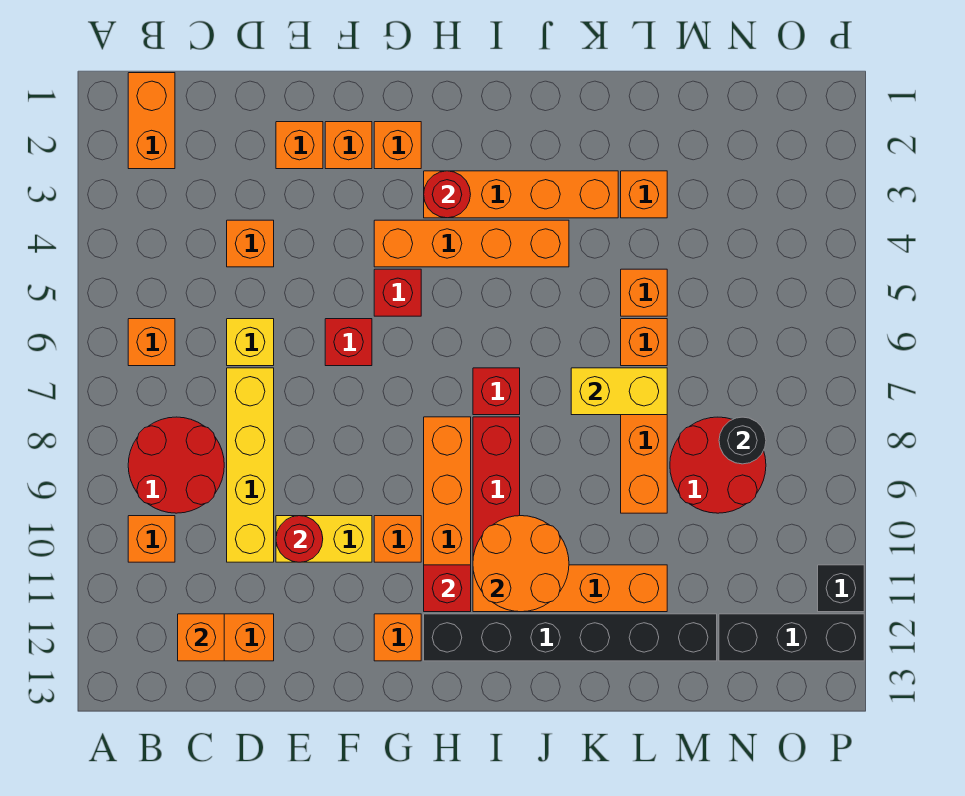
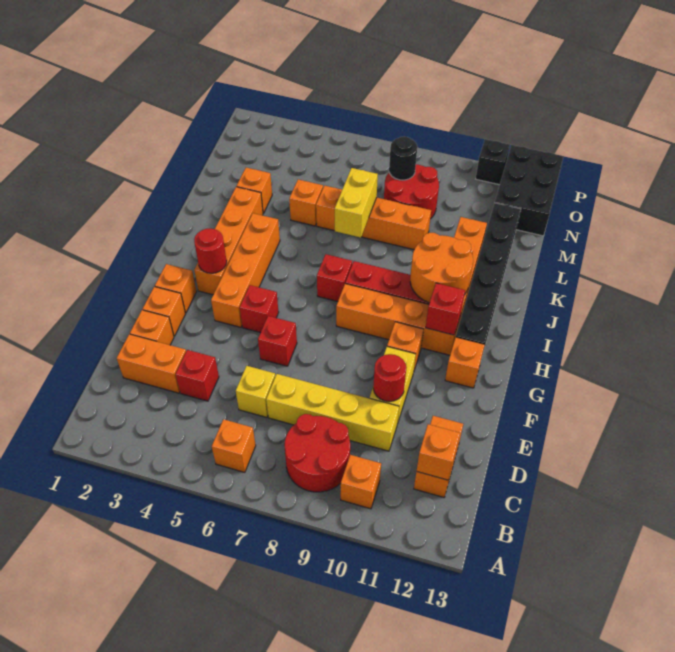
orange 1x2 brick [128,73,175,169] -> orange 1x2 brick moved to [117,334,186,393]
orange 1x1 brick [227,220,274,267] -> red 1x1 brick [176,350,219,401]
black 1x3 brick [719,614,864,661] -> black 2x3 brick [495,145,564,236]

